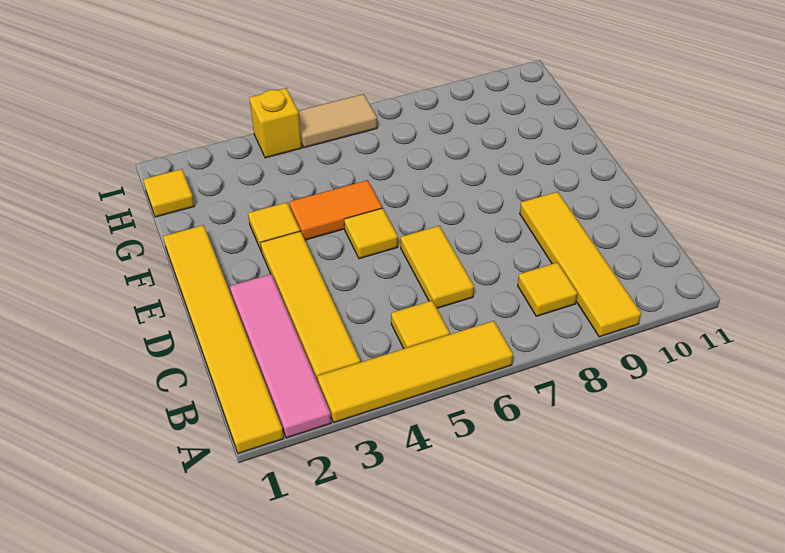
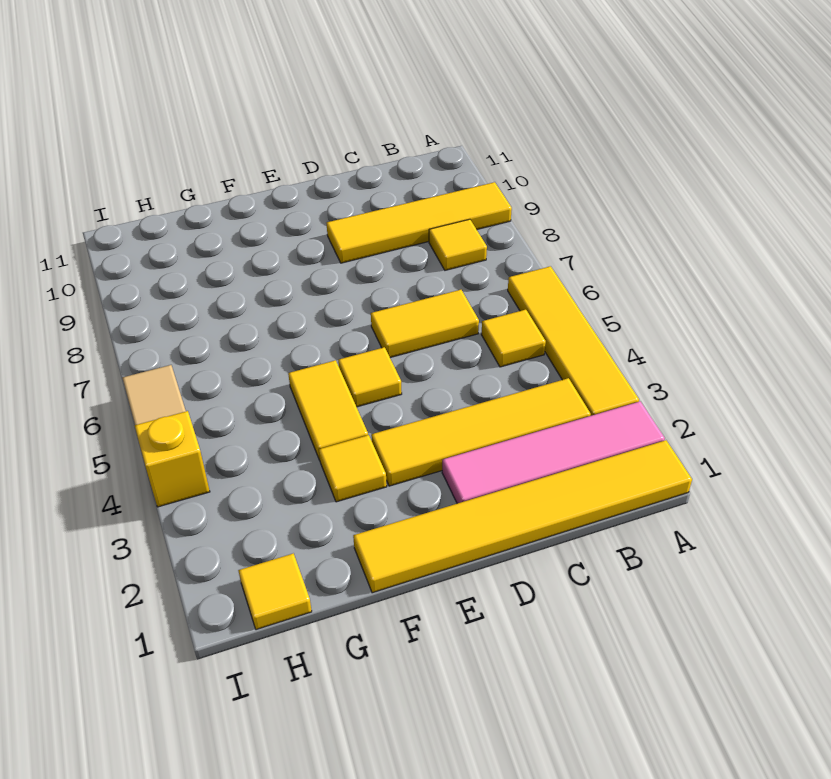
orange 1x2 tile [289,180,382,240] -> yellow 1x2 tile [288,360,368,460]

